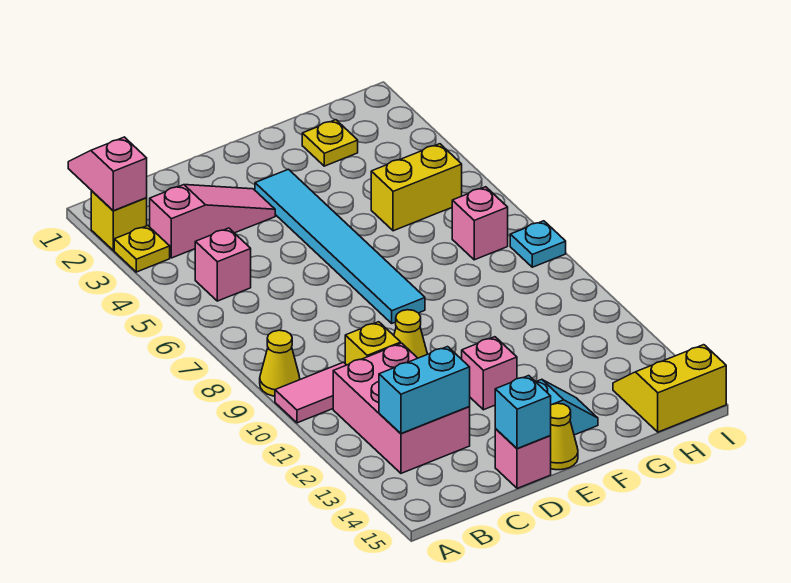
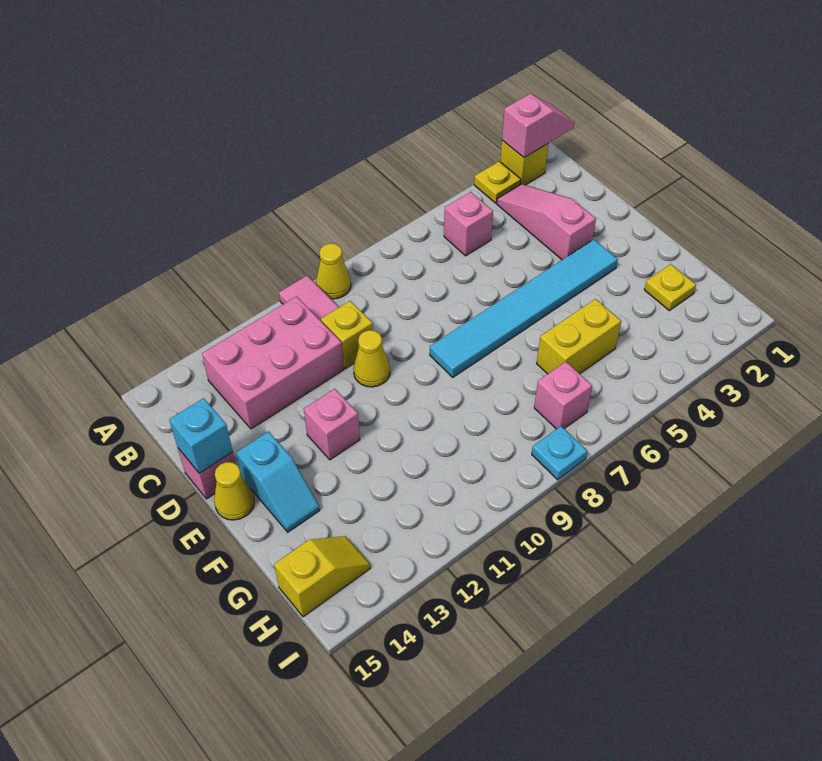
pink 1x3 slope [150,185,275,258] -> pink 1x3 slope turned to [497,184,596,260]
cyan 1x2 brick [379,347,470,434] -> none
yellow 1x2 brick [371,144,462,231] -> yellow 1x2 brick turned to [537,299,621,374]
yellow 2x2 slope [613,345,726,432] -> yellow 1x2 slope [274,536,370,617]

